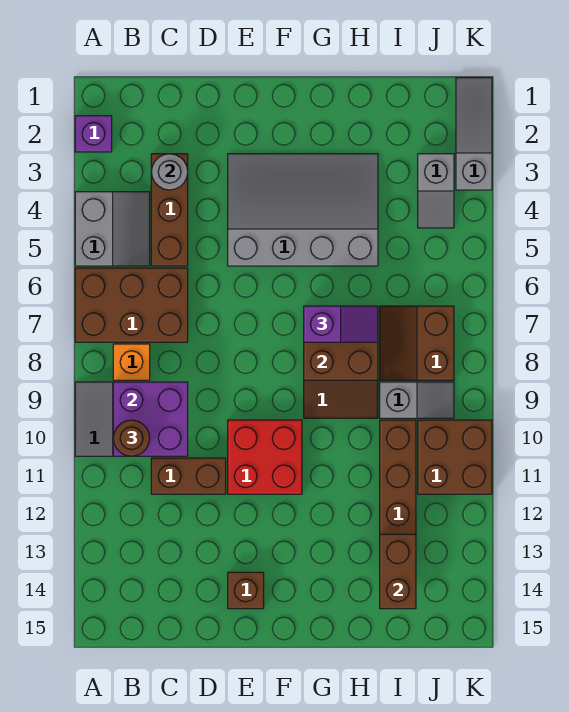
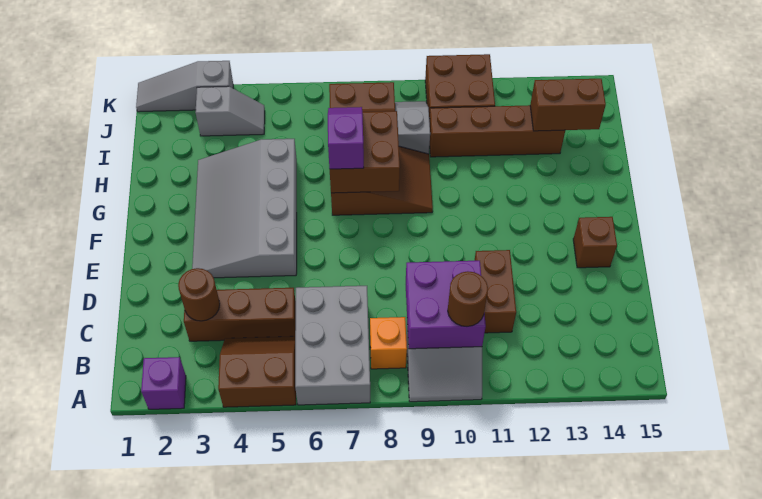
grey 2x2 slope [75,192,150,266] -> brown 2x2 slope [218,336,296,407]
brown 2x3 brick [75,268,188,342] -> grey 2x3 brick [295,286,370,405]
grey 1x1 round brick [151,154,188,190] -> brown 1x1 round brick [178,268,220,321]
red 2x2 brick [228,420,302,494] -> none

